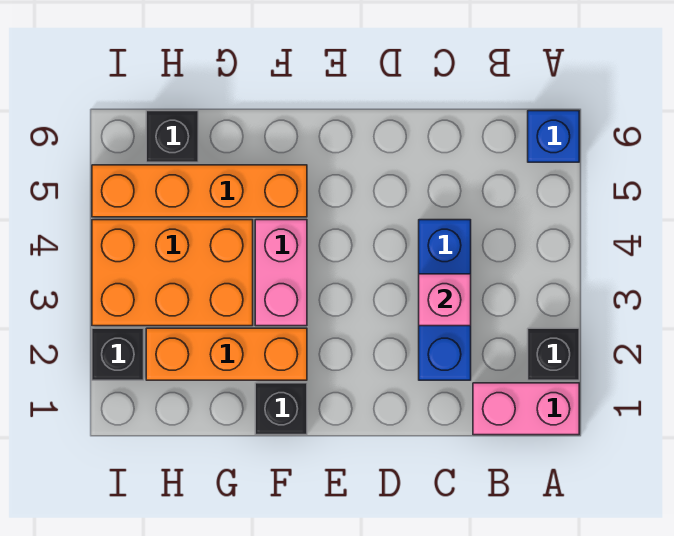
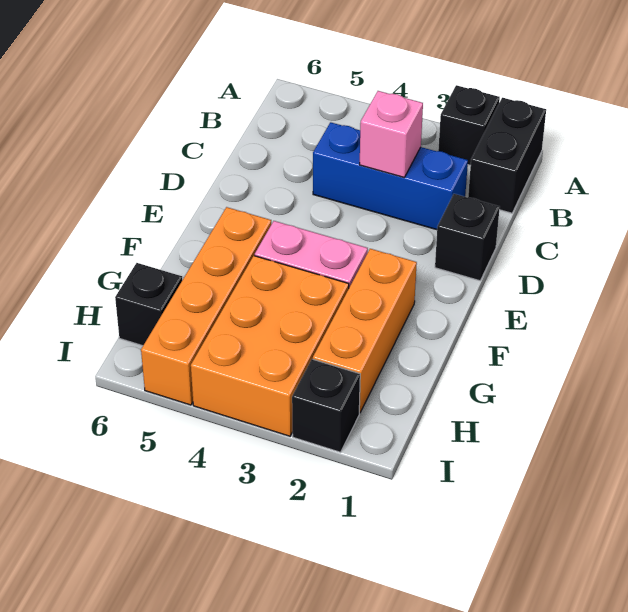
pink 1x2 brick [473,383,579,435] -> black 1x2 brick [468,98,546,213]
blue 1x1 brick [528,111,579,162] -> none
black 1x1 brick [255,383,307,435] -> black 1x1 brick moved to [435,194,500,281]

